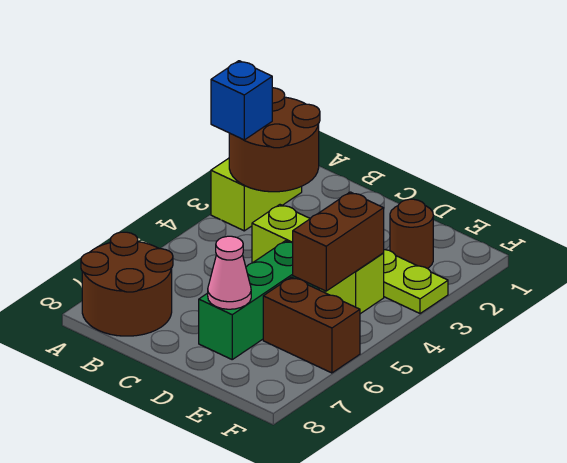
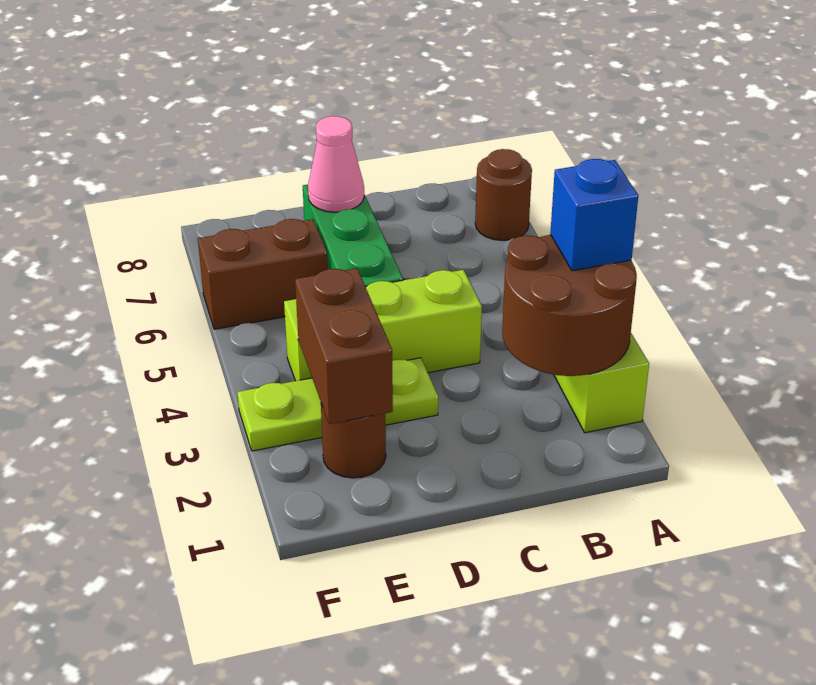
brown 2x2 round brick [81,232,173,336] -> brown 1x1 round brick [475,149,532,240]
brown 1x2 brick [293,192,384,291] -> brown 1x2 brick moved to [295,268,393,424]

